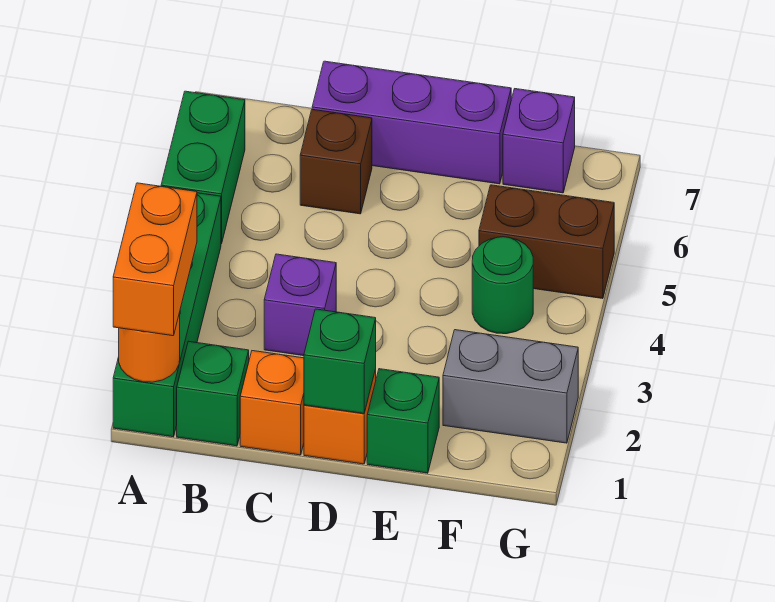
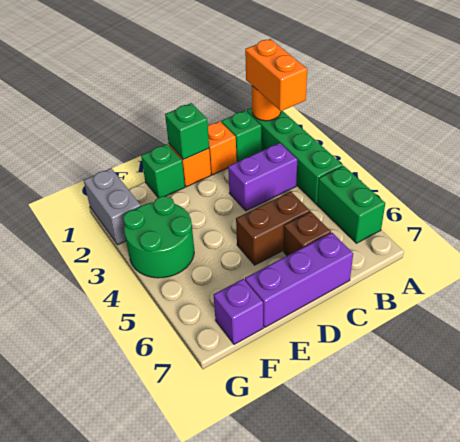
purple 1x1 brick [264,254,336,356] -> purple 1x2 brick [228,143,297,211]
grey 1x2 brick [443,330,578,443] -> grey 1x2 brick turned to [84,168,141,245]
green 1x1 round brick [472,237,533,334] -> green 2x2 round brick [123,196,194,278]
brown 1x2 brick [479,185,614,299] -> brown 1x2 brick moved to [236,192,310,265]

